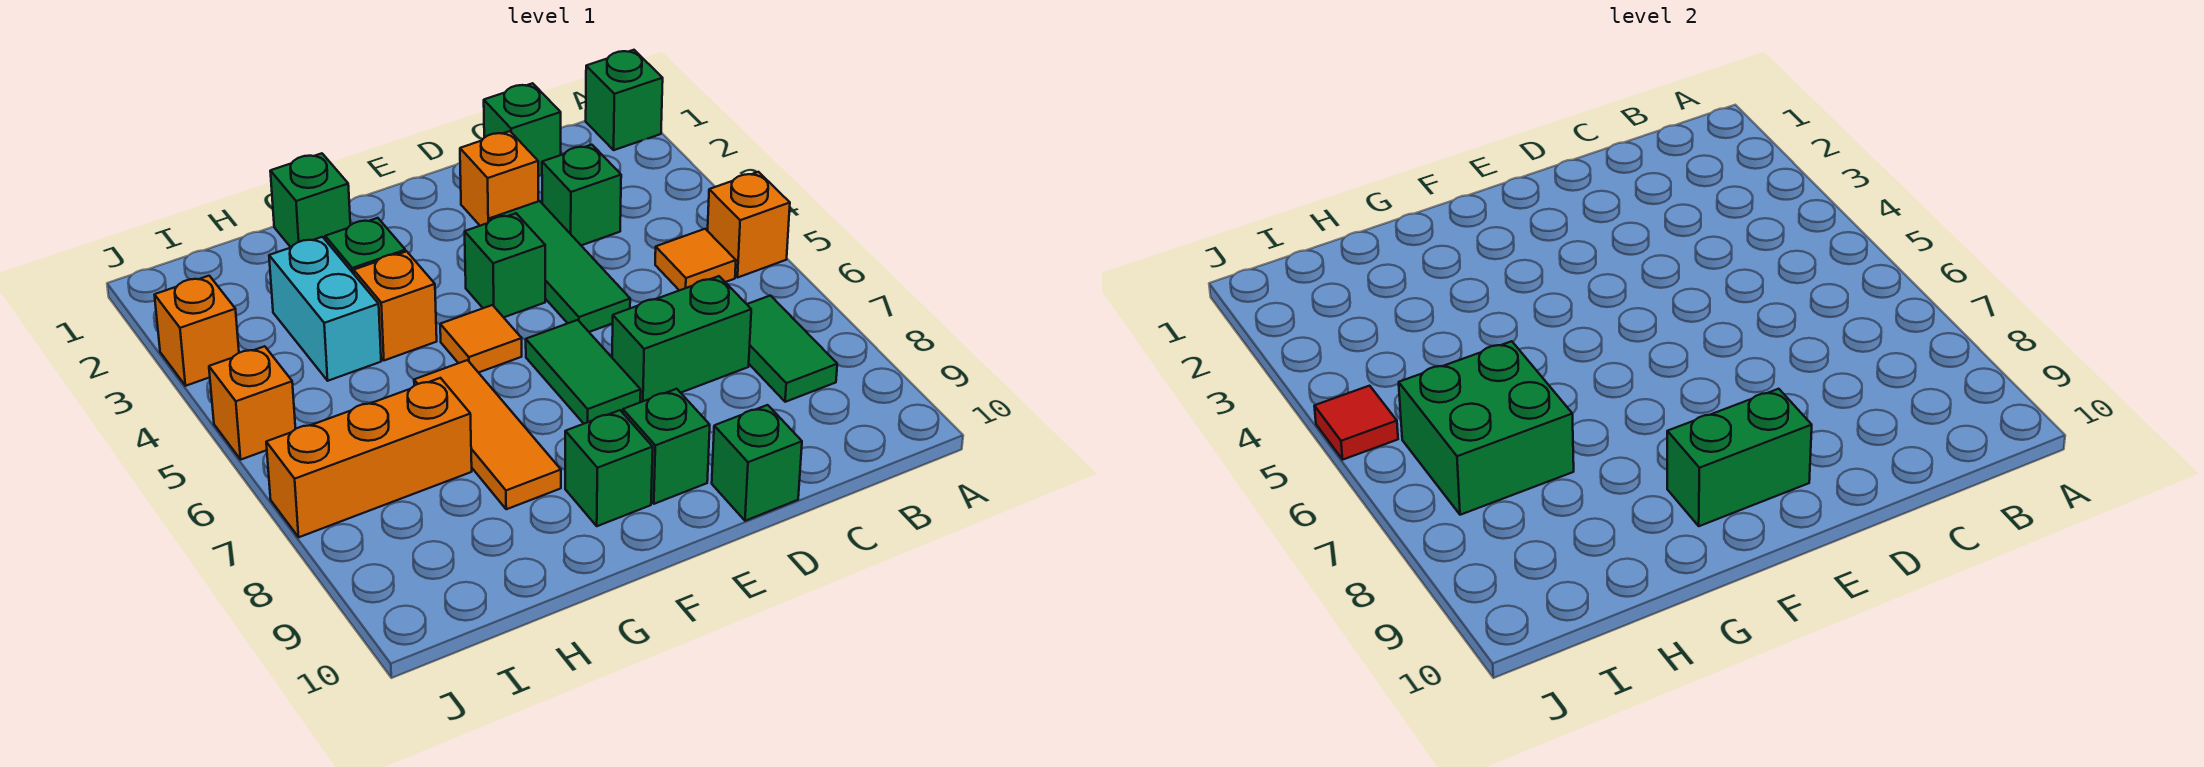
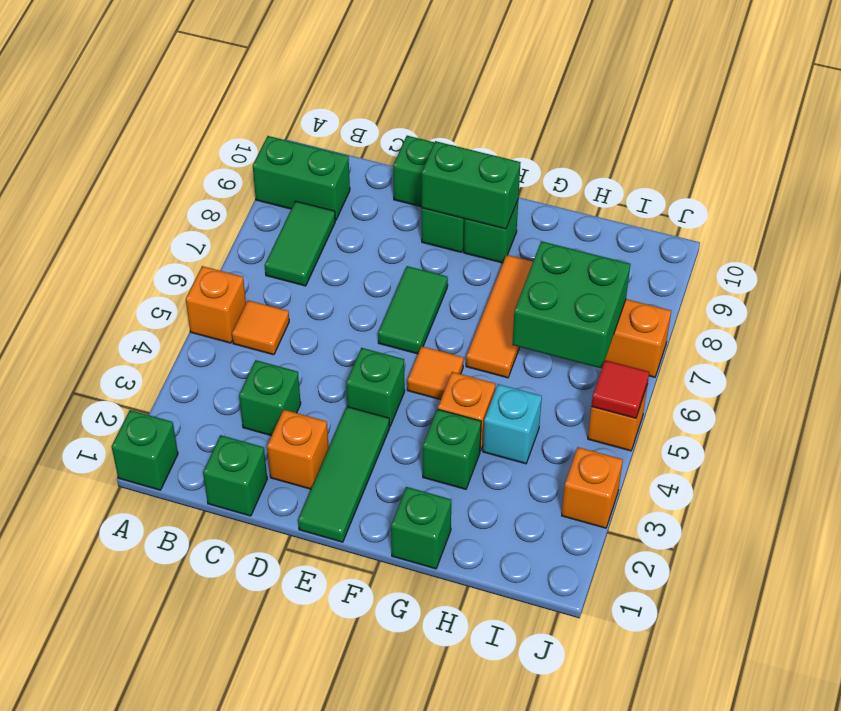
green 1x2 brick [612,276,751,402] -> green 1x2 brick moved to [253,136,350,220]
green 1x3 tile [490,201,630,332] -> green 1x3 tile moved to [298,407,390,542]
cyan 1x2 brick [269,237,381,381] -> cyan 1x1 brick [483,384,542,464]

